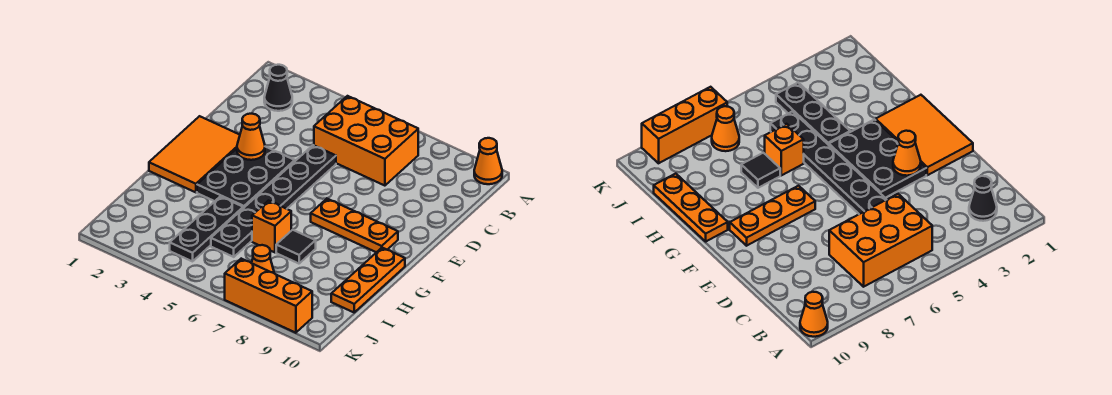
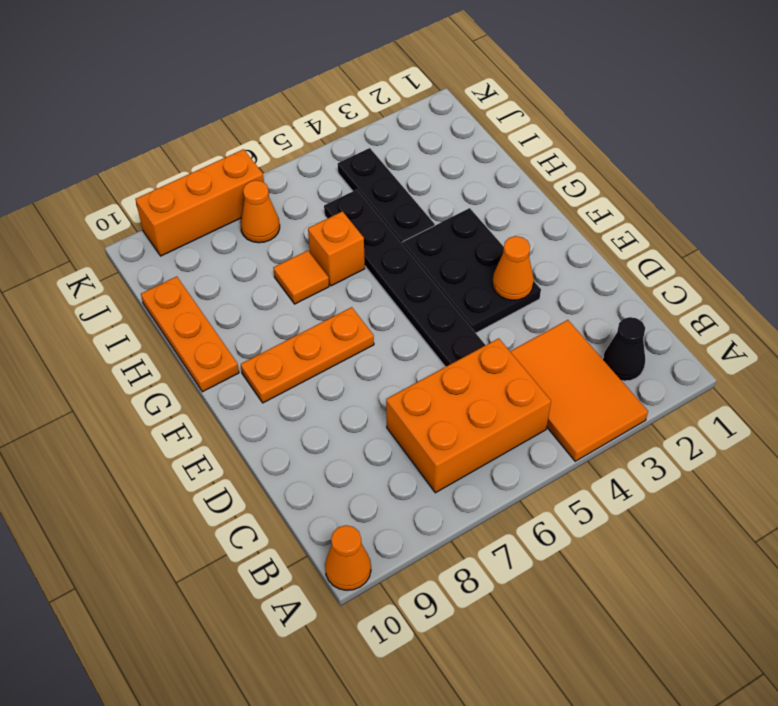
orange 2x3 tile [149,116,240,192] -> orange 2x3 tile moved to [510,320,648,461]
black 1x1 tile [276,230,316,264] -> orange 1x1 tile [273,251,329,304]

